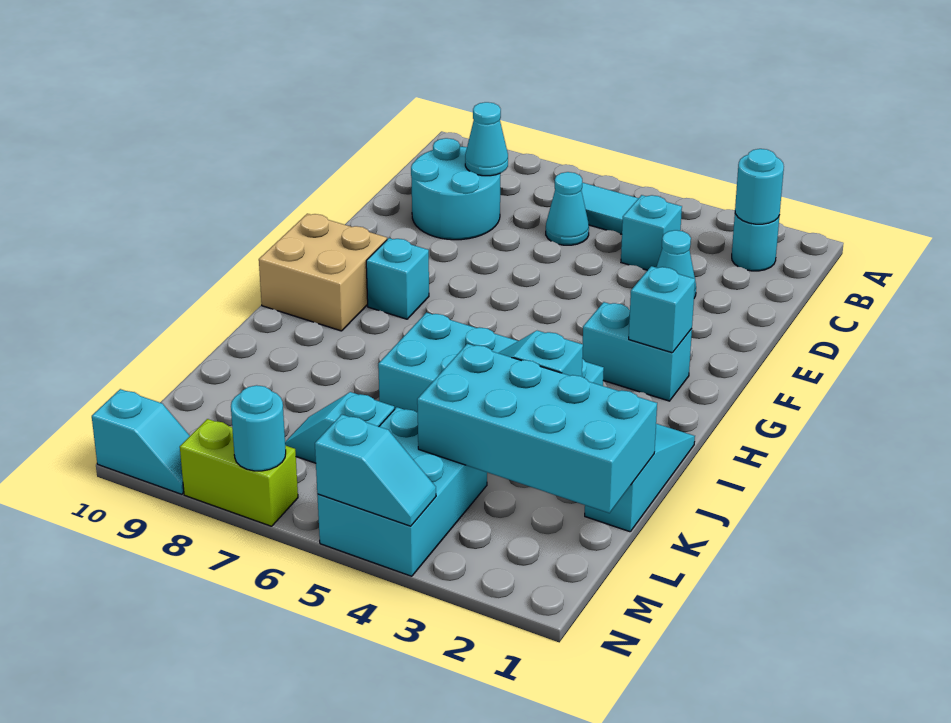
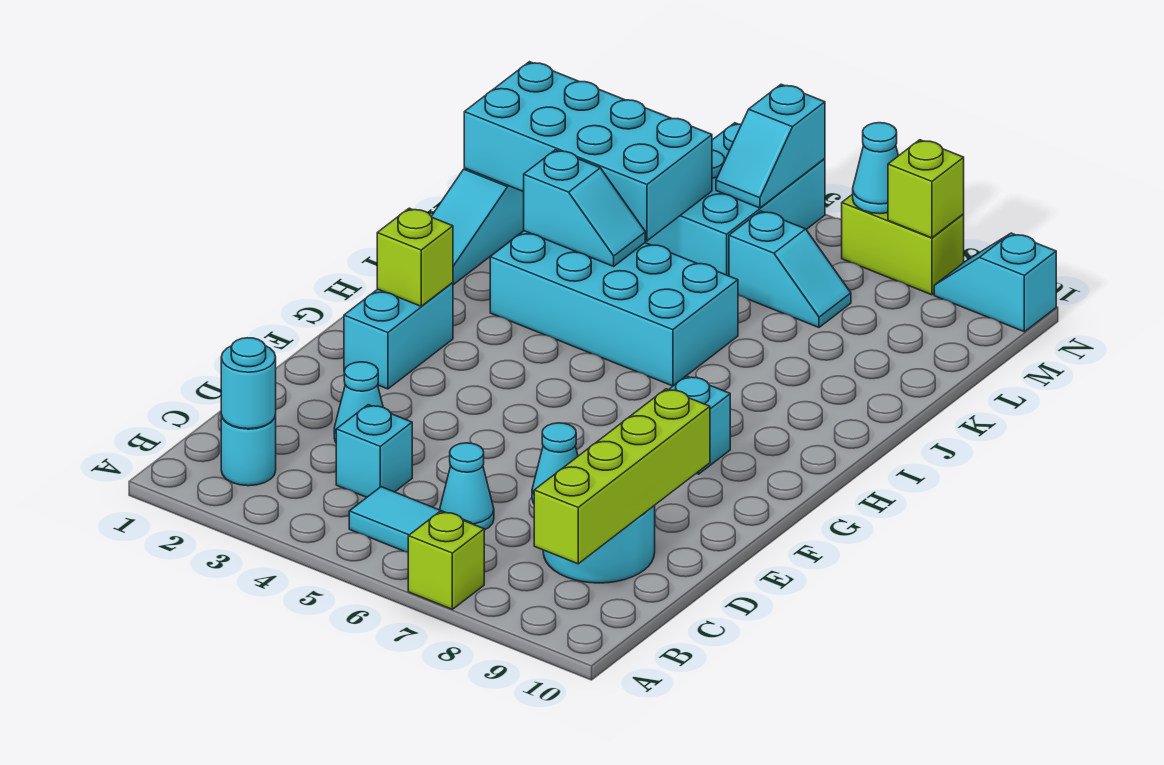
none -> lime 1x1 brick [408,511,484,609]
none -> lime 1x4 brick [534,389,710,564]
cyan 1x2 brick [582,302,692,401] -> cyan 1x2 brick turned to [344,283,453,389]
cyan 1x1 brick [629,266,695,353] -> lime 1x1 brick [377,208,453,306]
tan 2x2 brick [259,214,387,331] -> none
cyan 1x2 slope [315,414,436,526] -> cyan 1x2 slope turned to [716,84,825,208]
cyan 1x1 round brick [231,385,286,471] -> cyan 1x1 cone [853,123,898,214]
none -> lime 1x1 brick [888,140,964,238]

